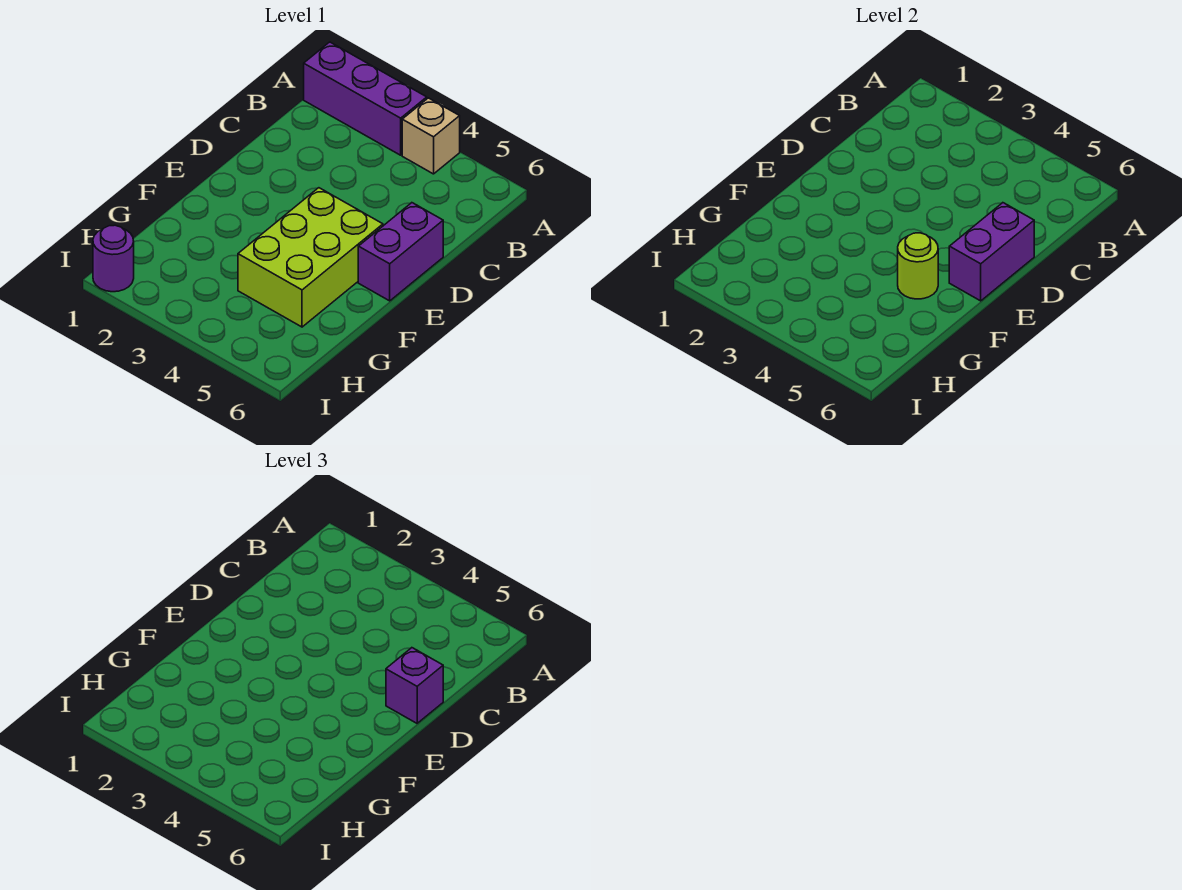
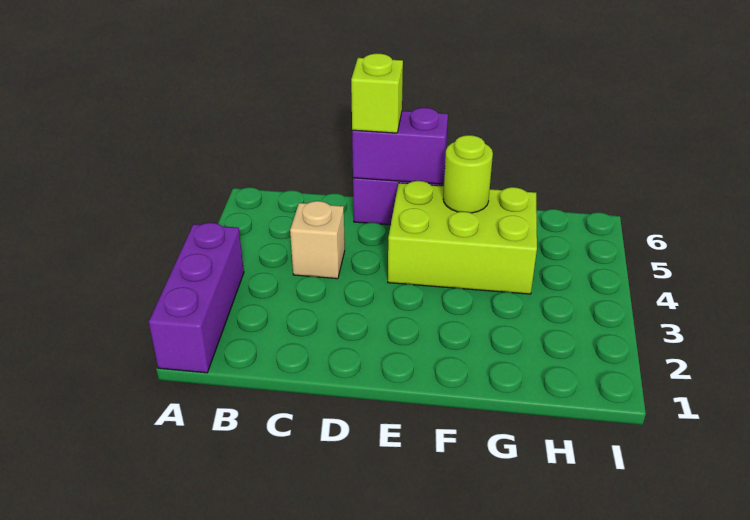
tan 1x1 brick [402,98,460,174] -> tan 1x1 brick moved to [290,201,345,279]
purple 1x1 brick [386,648,443,723] -> lime 1x1 brick [351,54,403,133]
purple 1x1 round brick [93,225,134,292] -> none

